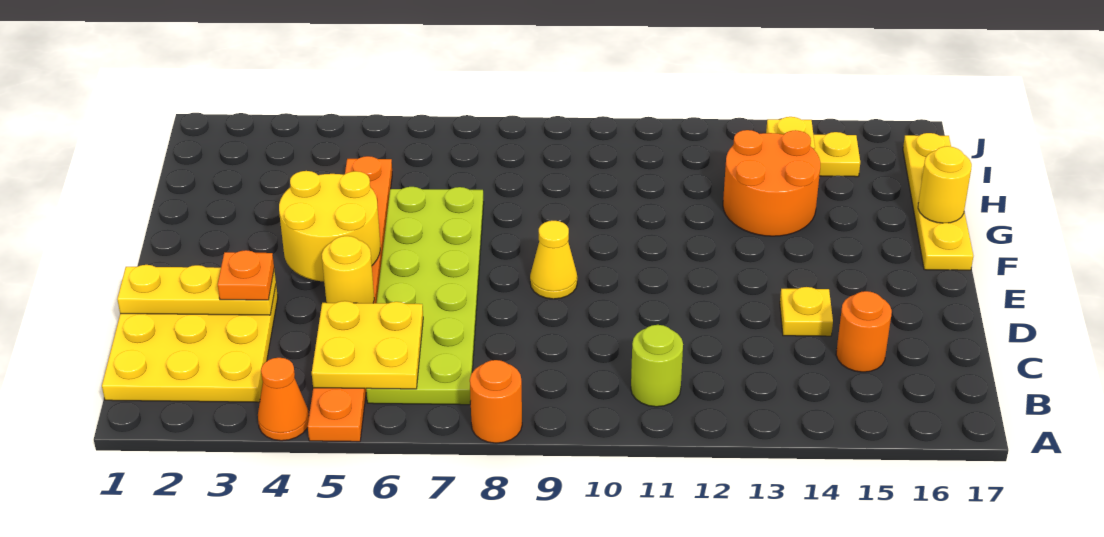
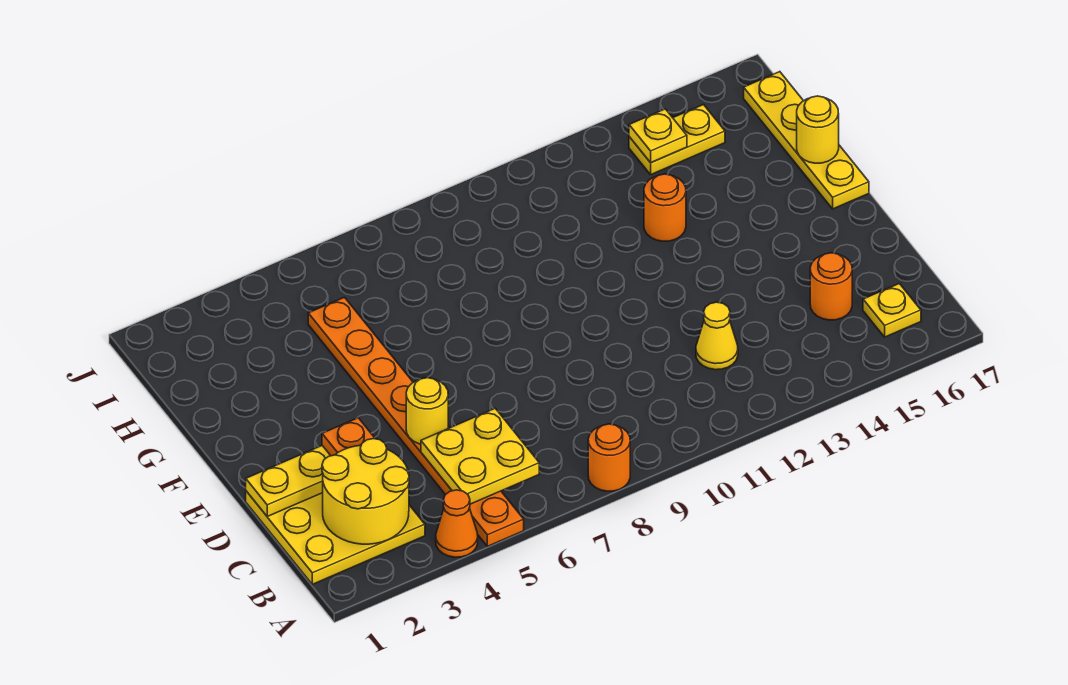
lime 2x6 plate [366,187,484,405] -> none
lime 1x1 round brick [631,325,683,407] -> none
yellow 1x1 plate [780,287,833,336] -> yellow 1x1 plate moved to [863,284,921,337]
yellow 2x2 round brick [279,171,380,281] -> yellow 2x2 round brick moved to [322,439,409,544]
yellow 1x1 cone [530,221,577,299] -> yellow 1x1 cone moved to [696,302,738,370]
orange 2x2 round brick [723,130,820,236] -> orange 1x1 round brick [644,174,686,241]

